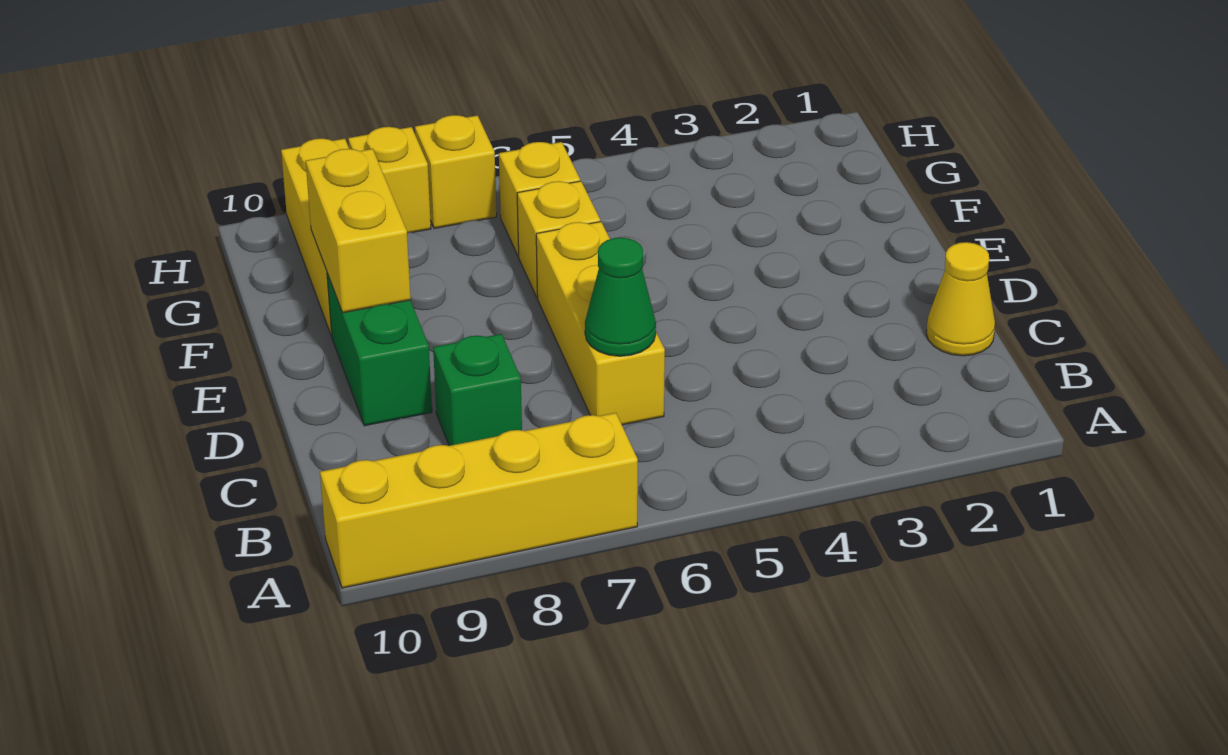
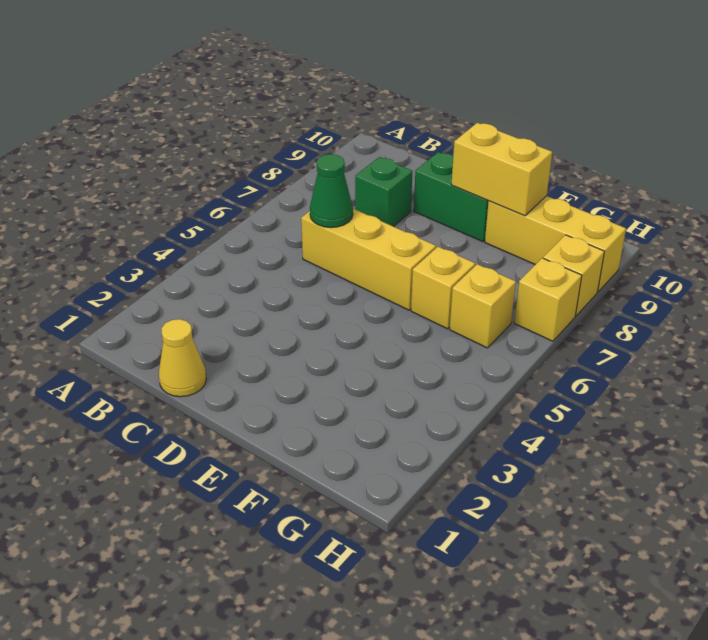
yellow 1x4 brick [320,413,638,588] -> none

